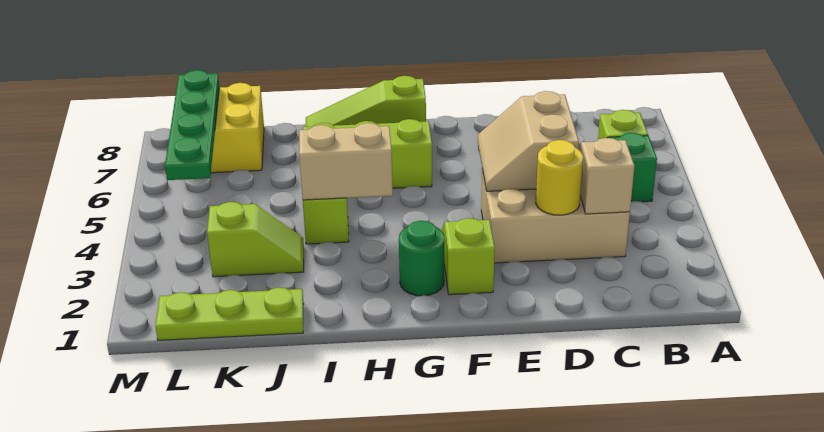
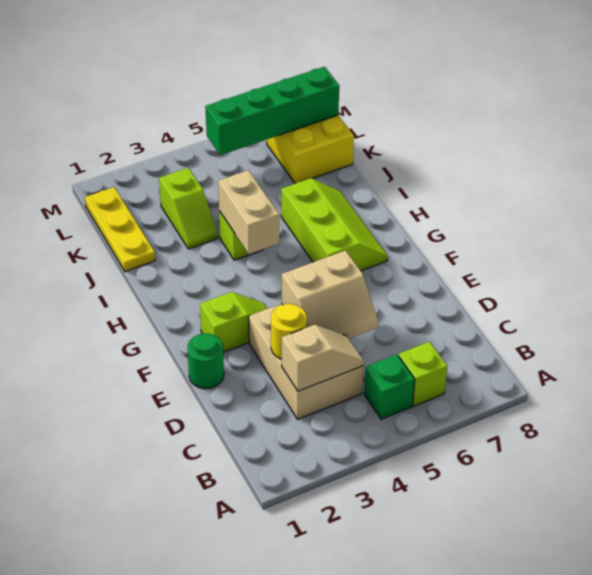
tan 2x2 slope [478,91,579,191] -> tan 2x2 slope turned to [282,251,379,339]
green 1x1 round brick [399,221,444,296] -> green 1x1 round brick moved to [188,333,224,389]
lime 1x3 slope [305,76,426,127] -> none
lime 1x3 plate [155,287,304,340] -> yellow 1x3 plate [85,187,155,272]
green 1x4 plate [165,70,219,181] -> green 1x4 brick [205,67,339,155]

